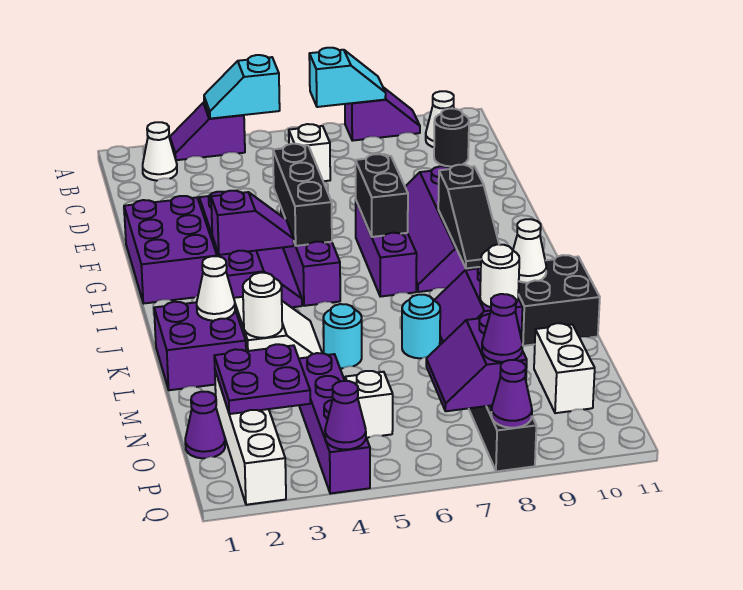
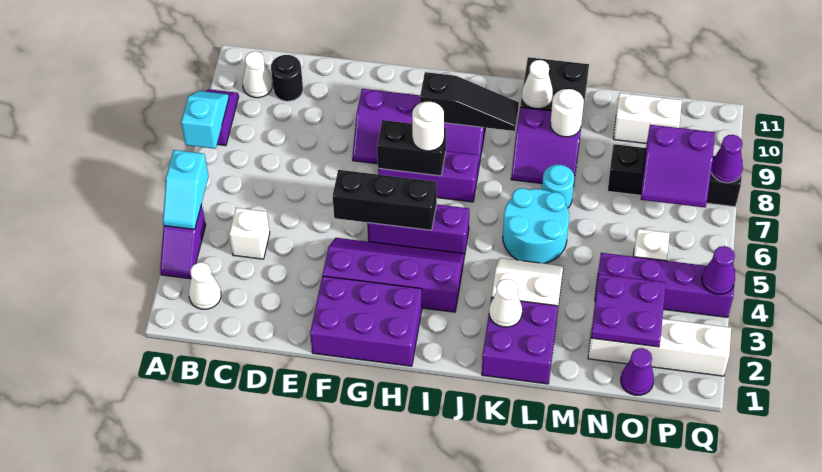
white 1x1 brick [289,124,330,181] -> white 1x1 brick moved to [229,208,270,259]
purple 1x2 slope [211,191,294,255] -> none
white 1x1 round brick [243,273,282,338] -> white 1x1 round brick moved to [412,102,444,151]
cyan 1x1 round brick [323,304,362,368] -> cyan 2x2 round brick [503,188,569,263]
purple 1x1 cone [482,294,522,362] -> none

